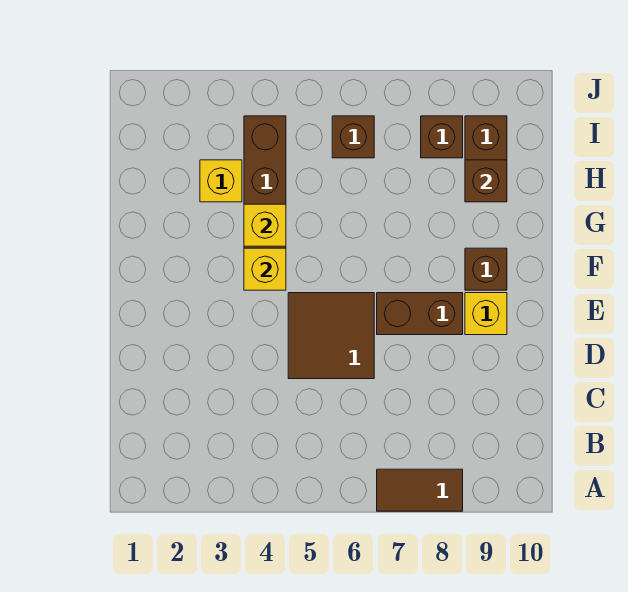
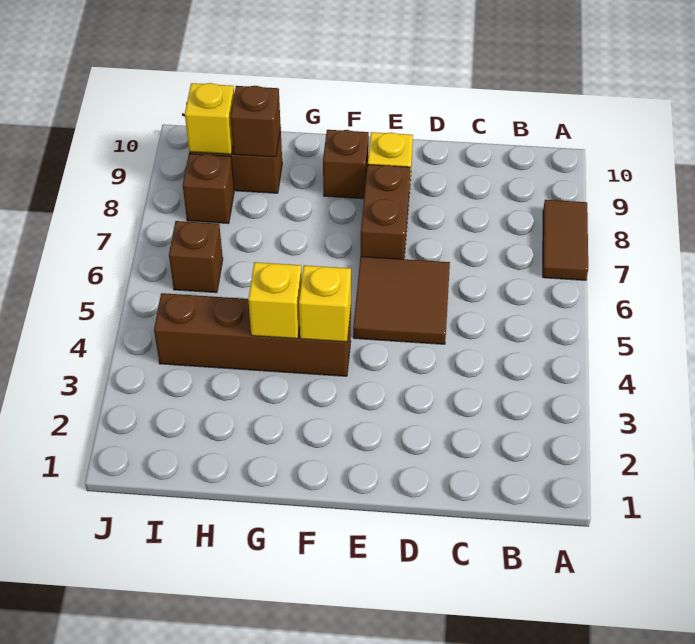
yellow 1x1 brick [200,160,242,202] -> yellow 1x1 brick moved to [185,83,234,154]

